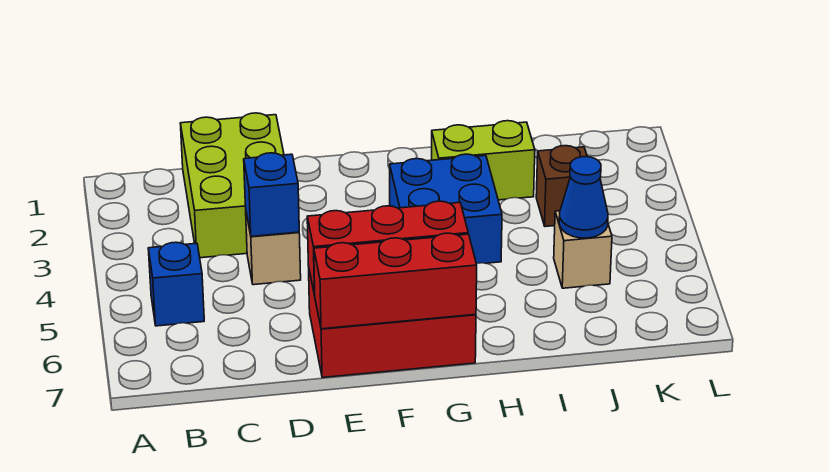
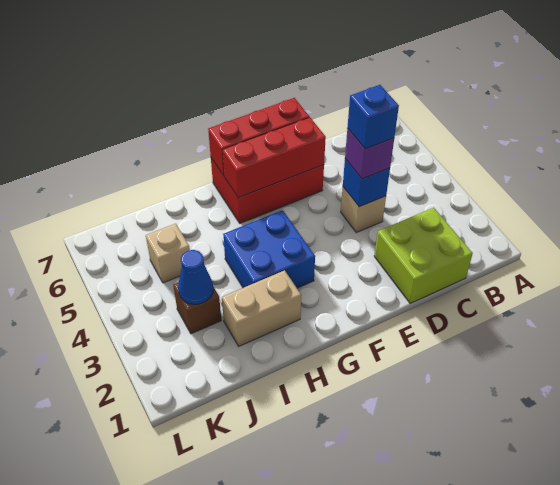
blue 1x1 brick [148,242,204,326] -> blue 1x1 brick moved to [347,85,399,149]
lime 2x3 brick [180,113,284,258] -> lime 2x2 brick [374,208,473,303]
none -> purple 1x1 brick [345,128,394,179]
lime 1x2 brick [432,121,535,200] -> tan 1x2 brick [222,270,301,346]
blue 1x1 cone [559,157,608,238] -> blue 1x1 cone moved to [178,250,213,304]

